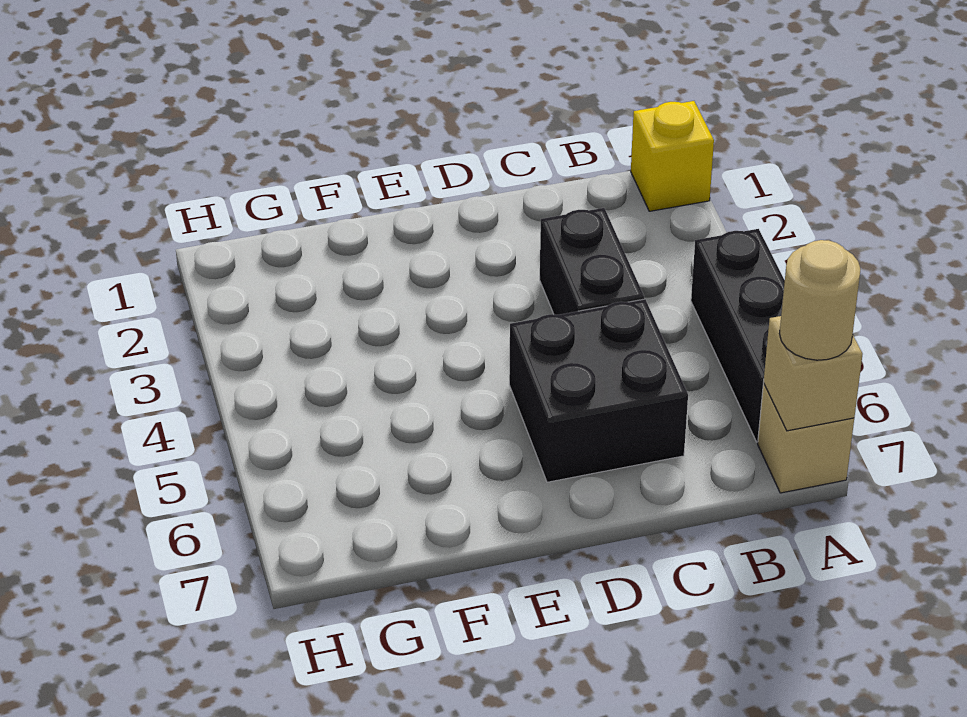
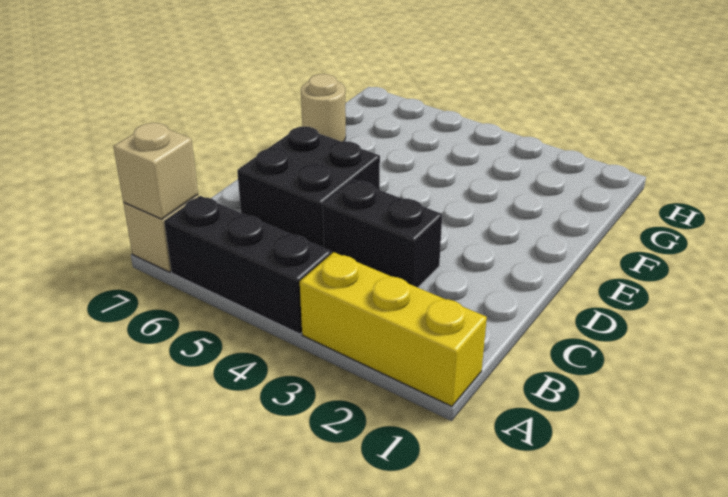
yellow 1x1 brick [631,101,714,211] -> yellow 1x3 brick [300,252,487,406]
tan 1x1 round brick [780,240,861,360] -> tan 1x1 round brick moved to [301,74,346,142]

